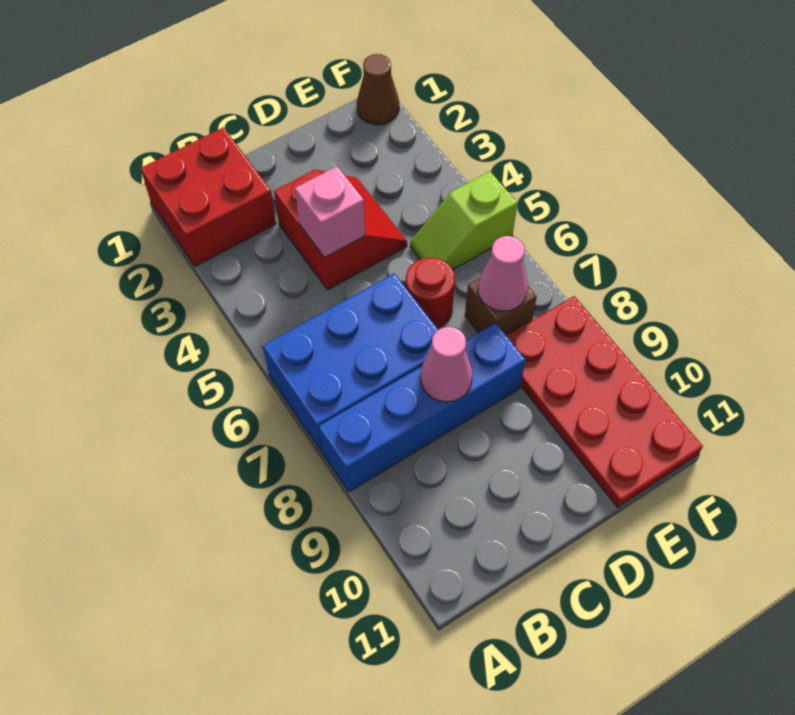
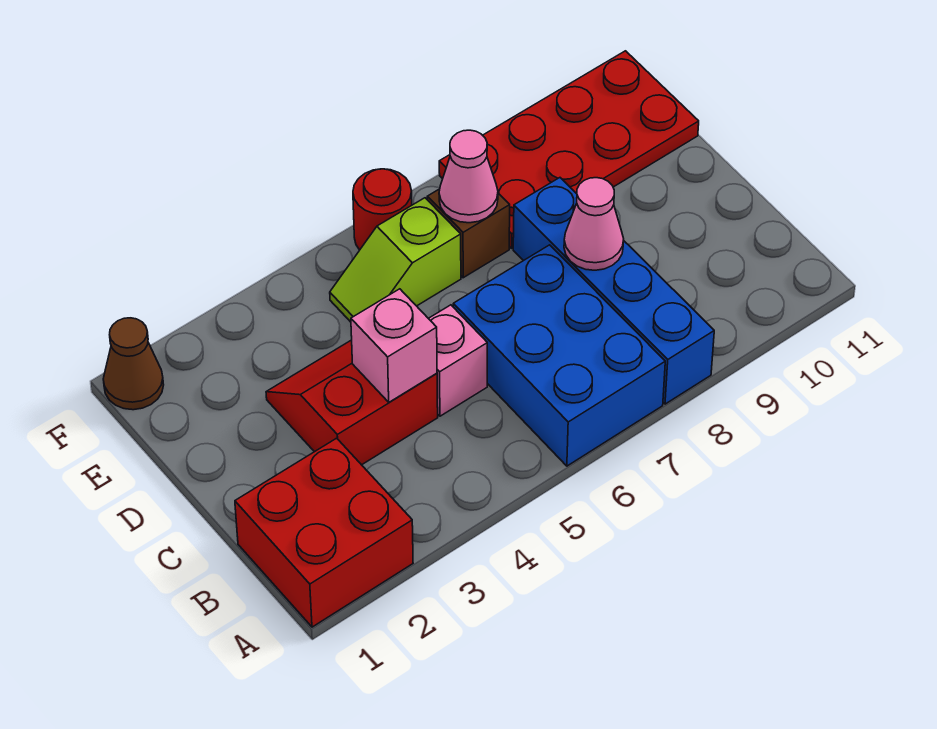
none -> pink 1x1 brick [428,305,487,416]
red 1x1 round brick [406,258,455,328] -> red 1x1 round brick moved to [353,169,412,250]
lime 1x2 slope [410,171,517,270] -> lime 1x2 slope turned to [330,198,461,322]

